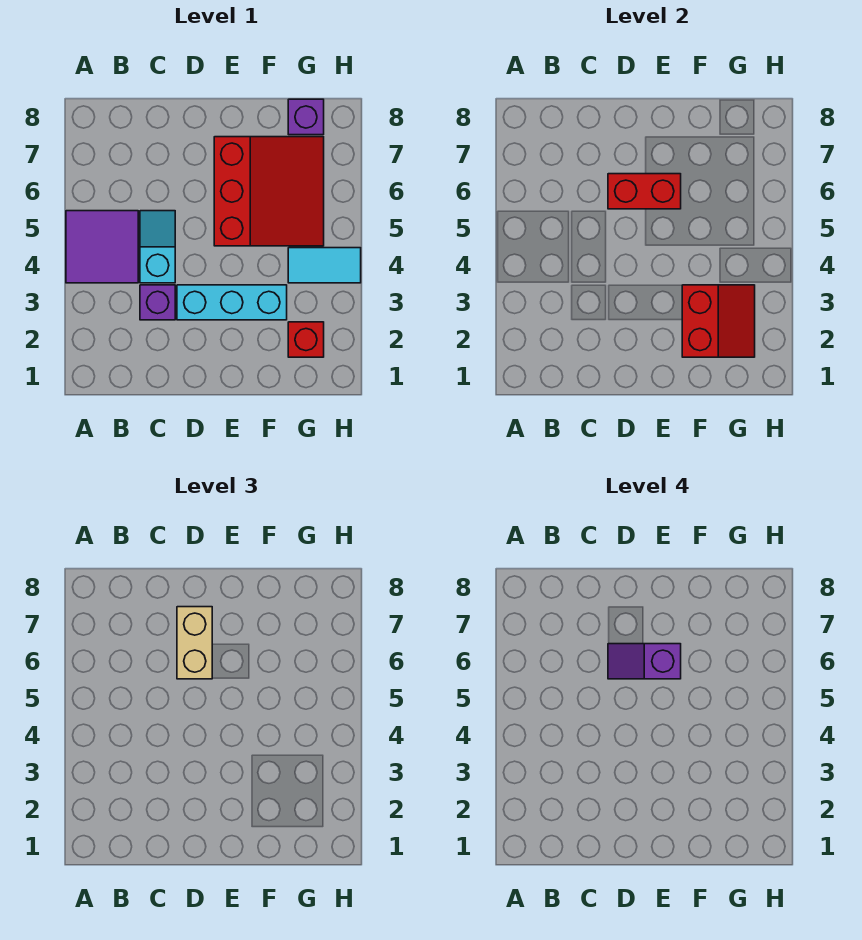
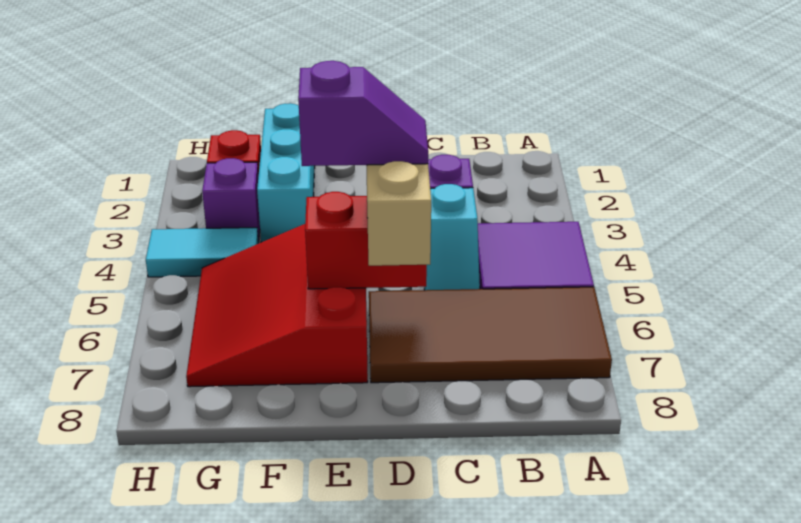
none -> brown 2x4 tile [369,287,612,383]
cyan 1x3 brick [177,285,287,320] -> cyan 1x3 brick turned to [257,103,315,242]
red 2x2 slope [682,285,755,357] -> none
purple 1x1 brick [288,99,324,135] -> purple 1x1 brick moved to [202,158,260,243]

